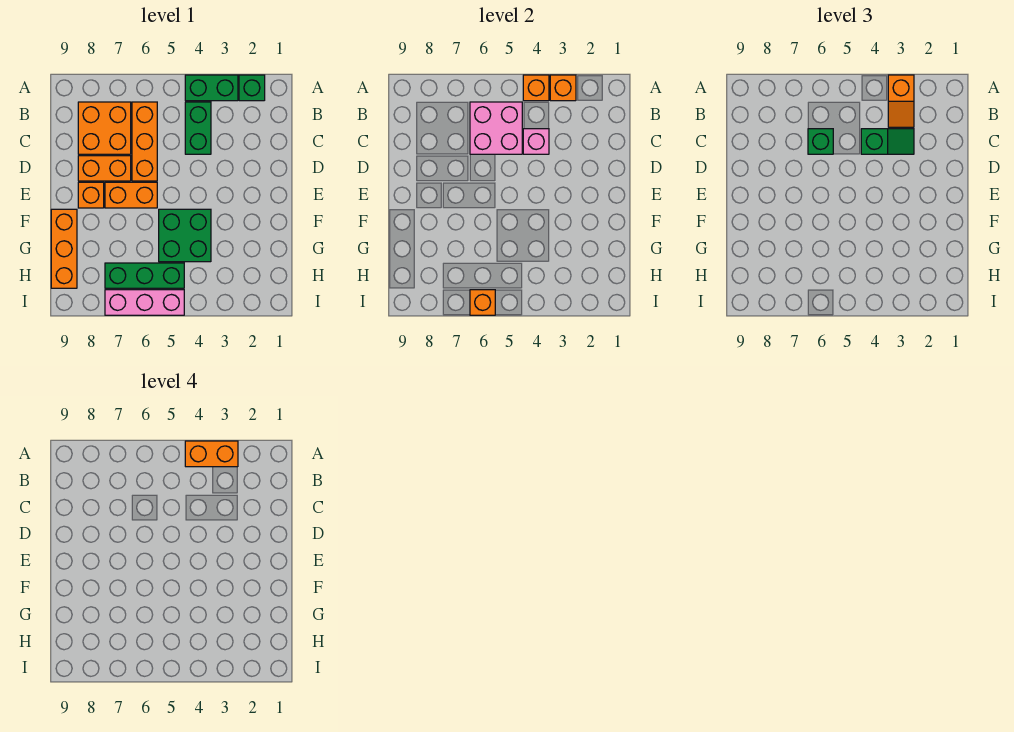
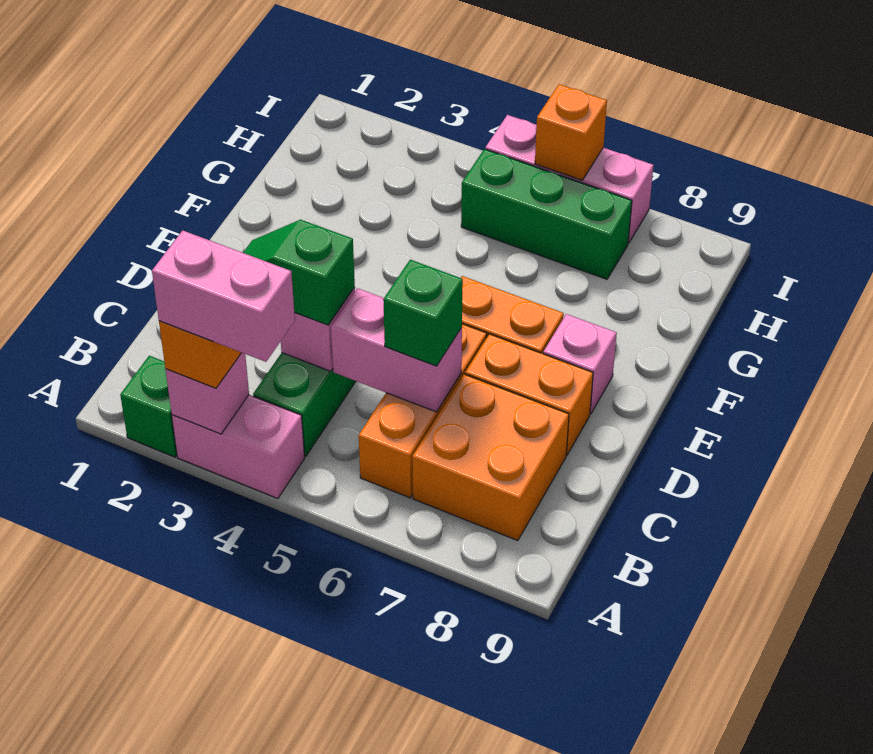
green 1x2 brick [185,75,238,101] -> pink 1x2 brick [172,395,305,499]
orange 1x1 brick [550,75,576,101] -> pink 1x1 brick [165,353,249,434]
orange 1x2 brick [185,441,238,467] -> pink 1x2 brick [152,231,295,362]
orange 1x1 brick [523,75,549,101] -> none
pink 2x2 brick [470,102,522,154] -> pink 1x2 brick [331,288,462,412]
orange 1x1 brick [78,182,104,208] -> pink 1x1 brick [543,314,617,414]
green 2x2 brick [159,209,211,262] -> none
orange 1x3 brick [51,209,77,288] -> none

